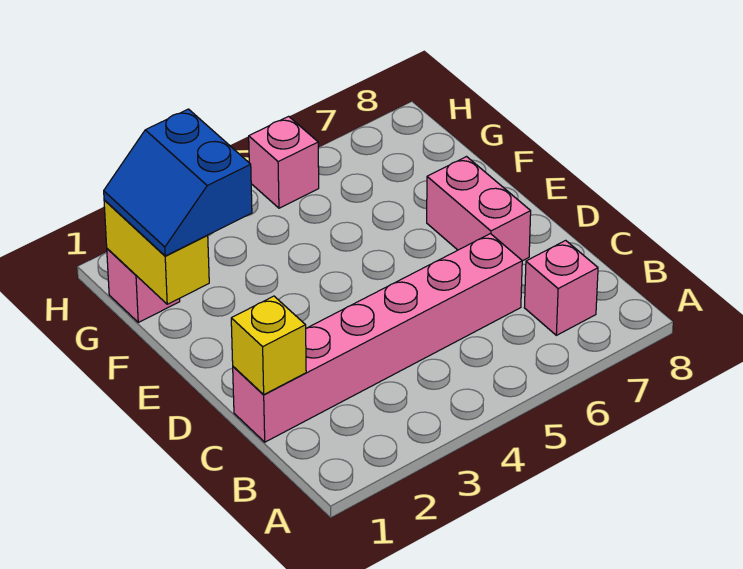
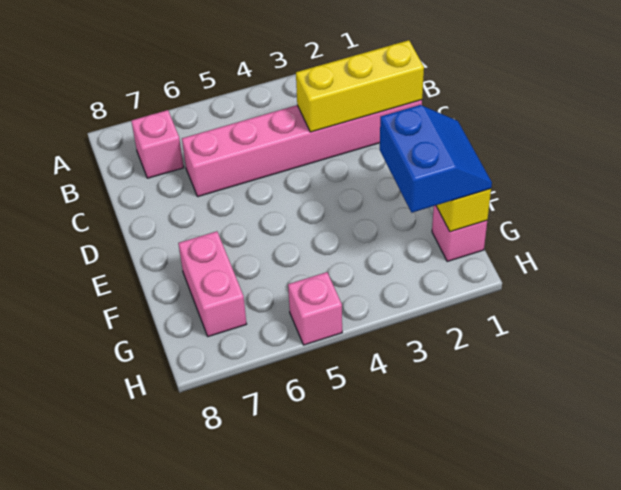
yellow 1x1 brick [231,296,306,395] -> yellow 1x3 brick [296,40,424,132]
pink 1x2 brick [427,157,531,261] -> pink 1x2 brick moved to [178,231,247,337]

